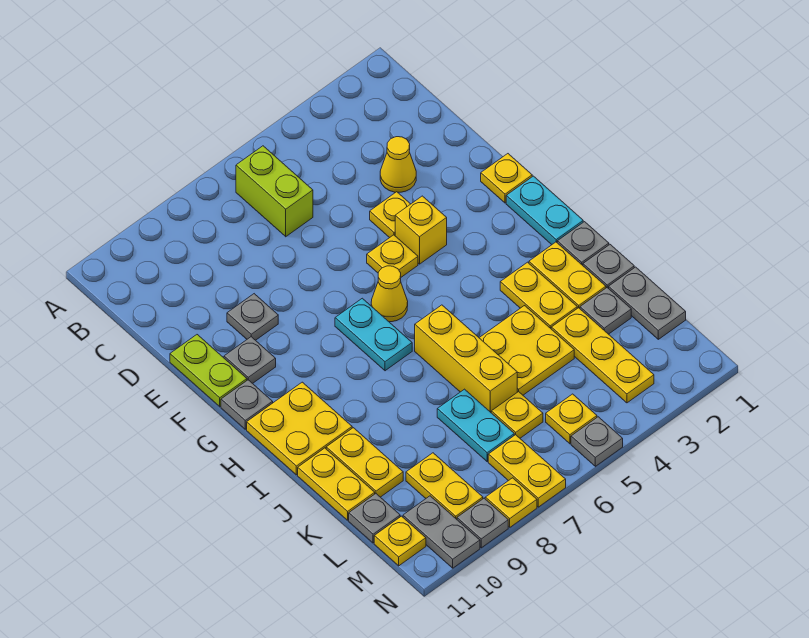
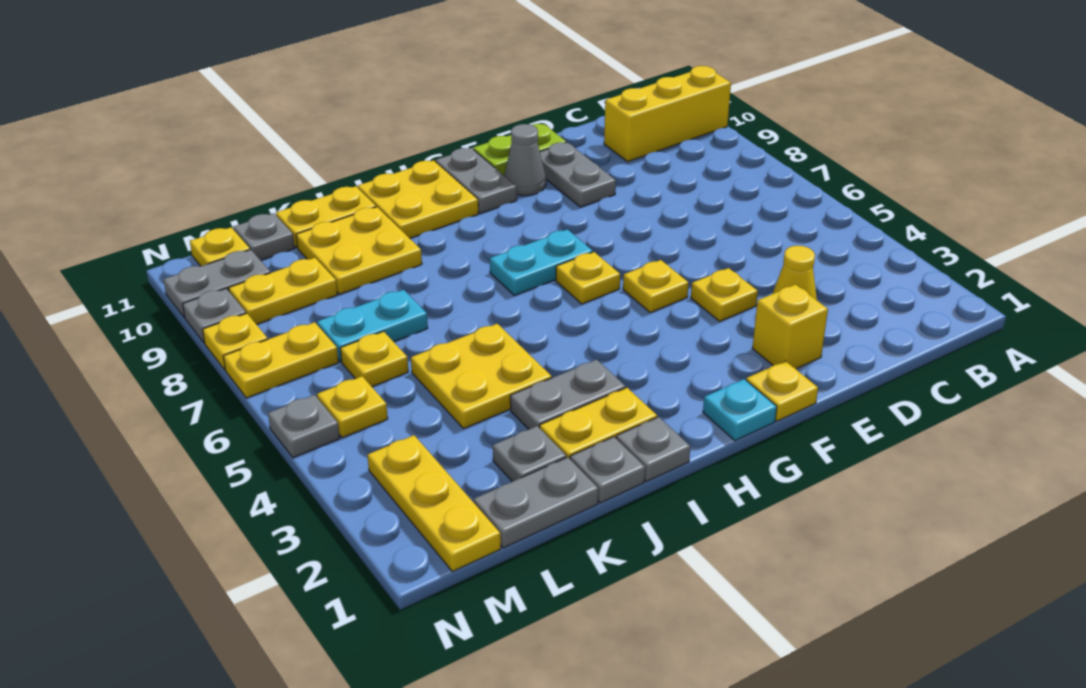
lime 1x2 brick [236,146,313,237] -> none
grey 1x1 plate [227,294,278,340] -> grey 1x2 plate [540,142,616,207]
yellow 1x1 brick [395,196,447,264] -> yellow 1x1 brick moved to [752,285,828,369]
grey 1x1 plate [224,337,276,383] -> grey 1x1 cone [504,124,546,196]
cyan 1x2 plate [506,176,583,245] -> cyan 1x1 plate [703,379,777,441]
yellow 1x1 cone [371,266,408,322] -> yellow 1x1 plate [556,252,620,304]
grey 1x1 plate [221,380,273,429] -> grey 1x2 plate [436,148,517,213]
yellow 1x2 plate [500,262,577,328] -> grey 1x2 plate [510,359,626,429]
yellow 1x3 brick [415,305,517,412] -> yellow 1x3 brick moved to [604,66,731,162]
yellow 1x2 plate [326,428,403,497] -> yellow 2x2 plate [296,207,422,294]
yellow 1x3 plate [551,308,654,403] -> yellow 1x3 plate turned to [368,435,501,571]

